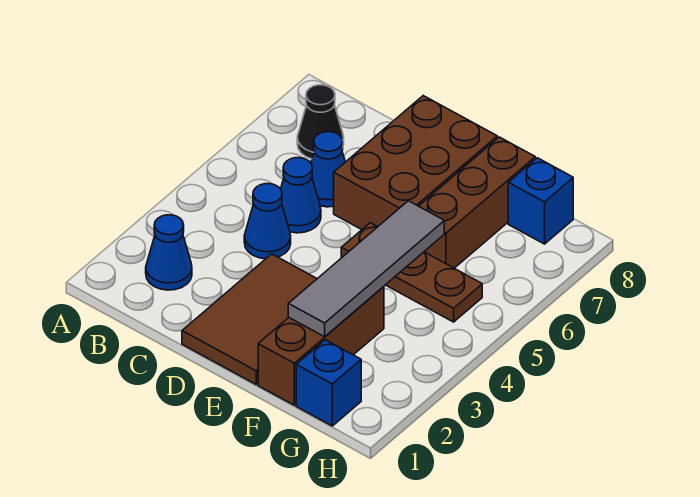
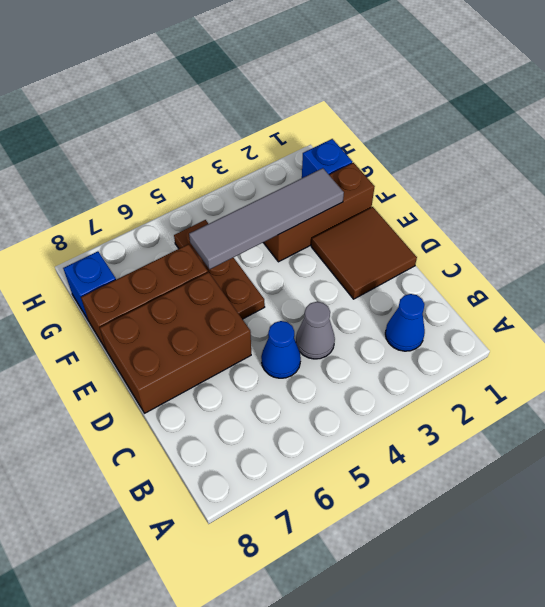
black 1x1 cone [297,85,344,159] -> none
blue 1x1 cone [244,184,291,259] -> grey 1x1 cone [296,302,335,359]
blue 1x1 cone [311,132,345,207] -> none
brown 2x3 tile [182,254,317,384] -> brown 2x2 tile [311,207,417,299]

